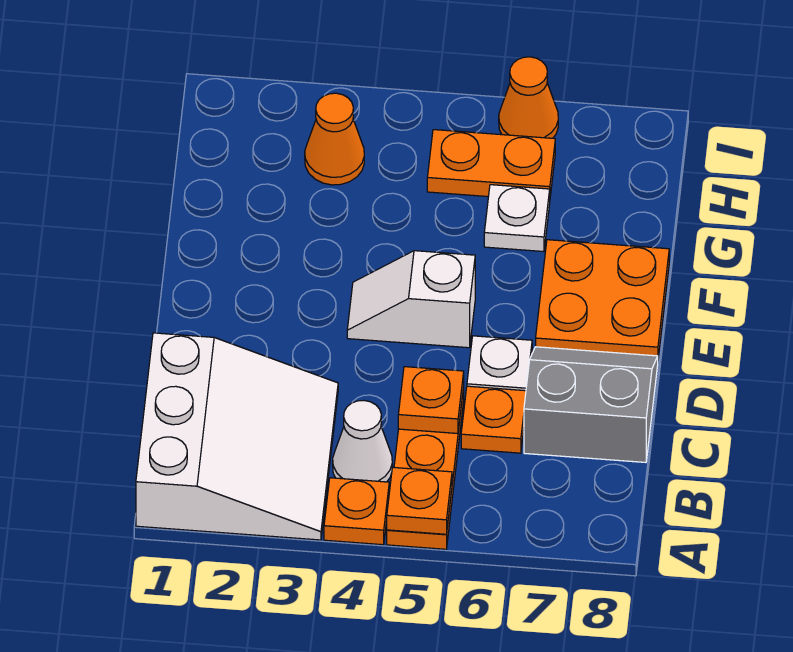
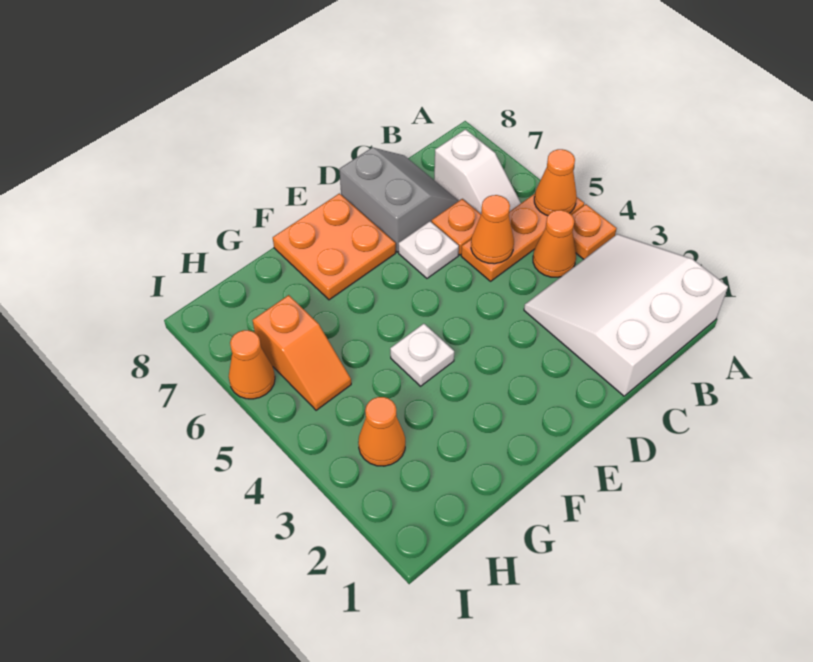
orange 1x1 plate [387,467,452,534] -> orange 1x1 cone [534,149,577,216]
white 1x1 cone [333,401,392,482] -> orange 1x1 cone [533,210,576,277]
orange 1x1 plate [398,367,464,434] -> orange 1x1 cone [471,195,514,264]
grey 2x2 slope [524,347,658,462] -> grey 2x2 slope turned to [339,148,458,252]
white 1x2 slope [347,251,475,348] -> white 1x2 slope moved to [434,129,521,214]
white 1x1 plate [484,185,550,252] -> white 1x1 plate moved to [390,324,454,386]
orange 1x2 plate [427,130,555,197] -> orange 1x2 slope [253,295,351,410]

